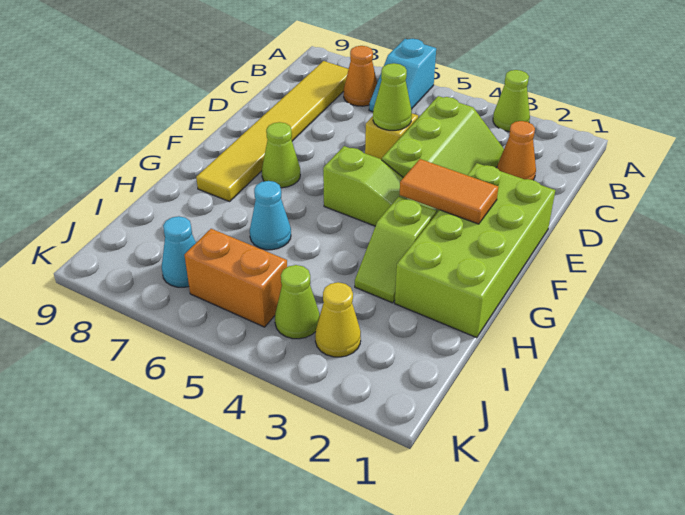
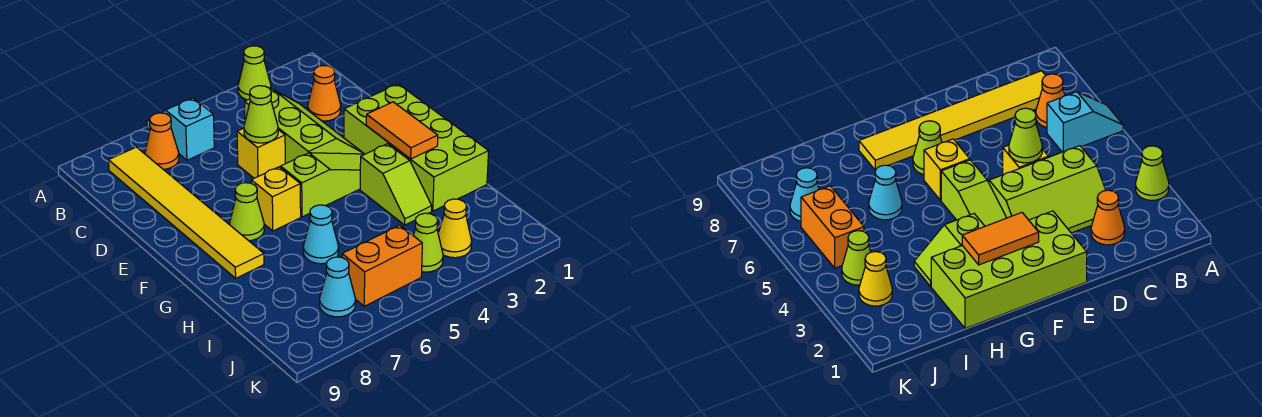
cyan 1x2 slope [369,39,436,112] -> cyan 1x2 slope turned to [147,98,214,160]
orange 1x2 tile [400,159,498,224] -> orange 1x2 tile turned to [366,102,438,159]
none -> yellow 1x1 brick [251,167,301,231]

